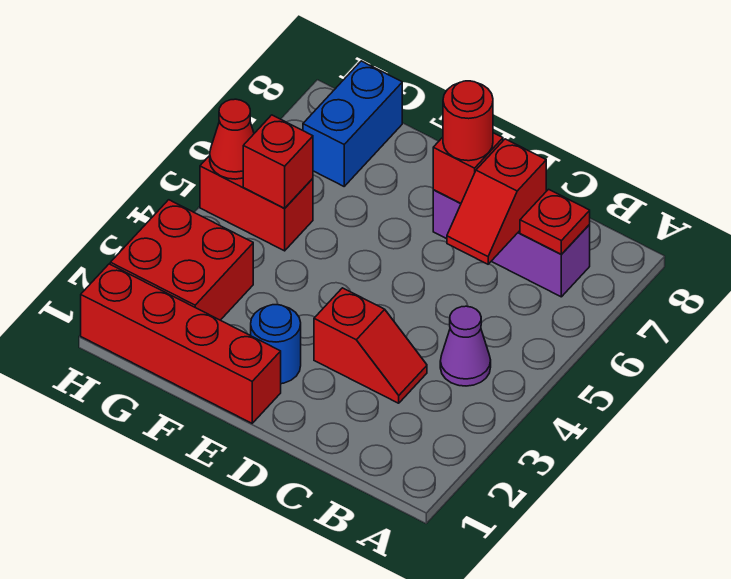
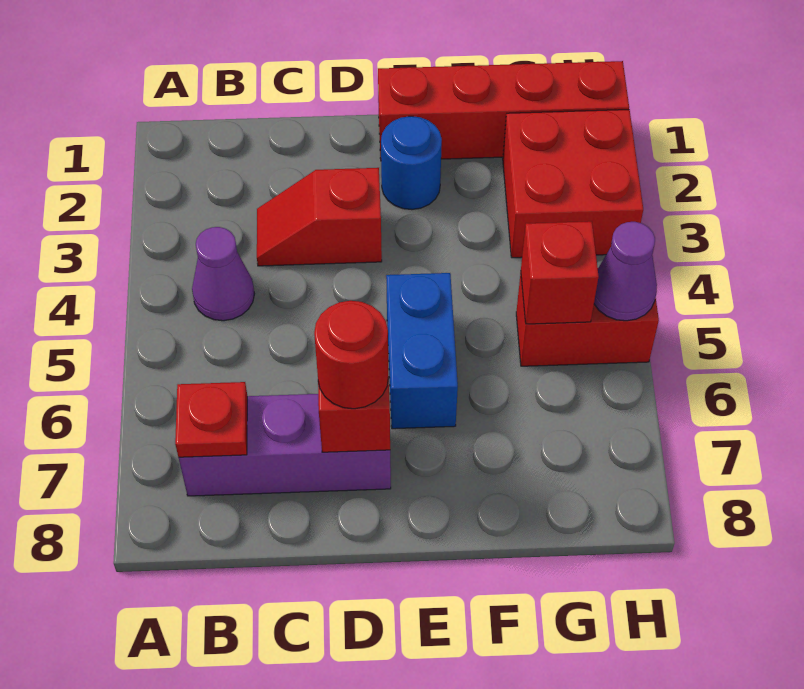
red 1x2 slope [447,139,546,264] -> none
blue 1x2 brick [303,61,402,186] -> blue 1x2 brick moved to [386,273,458,429]
red 1x1 cone [210,99,254,179] -> purple 1x1 cone [594,222,657,321]

